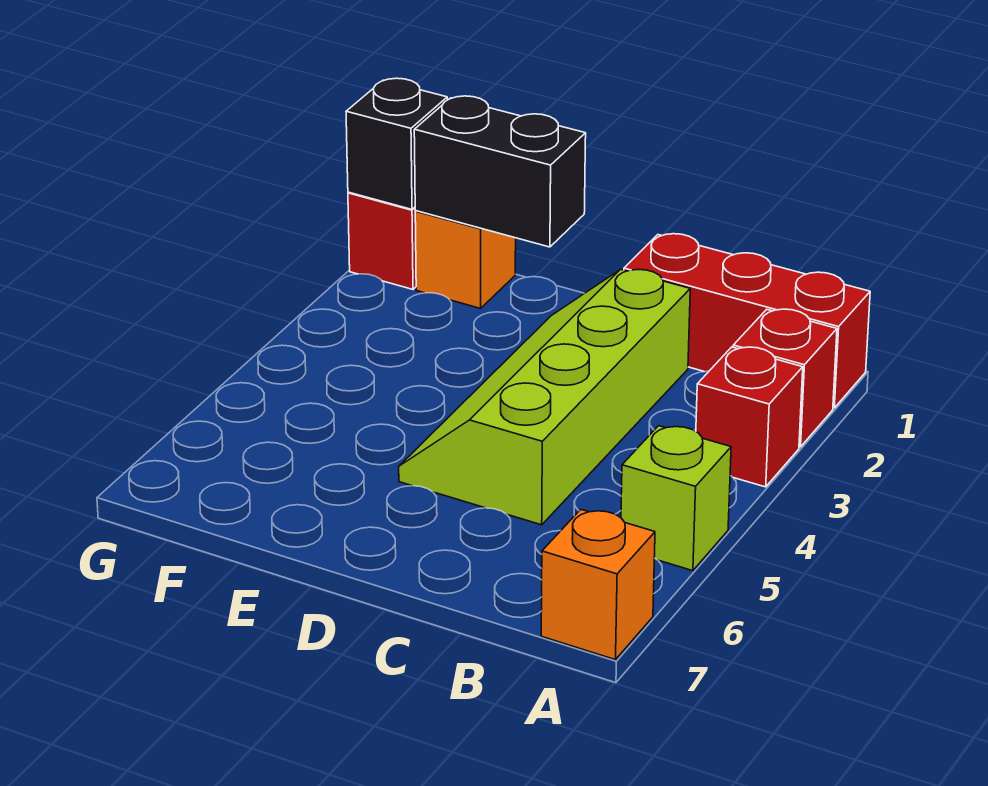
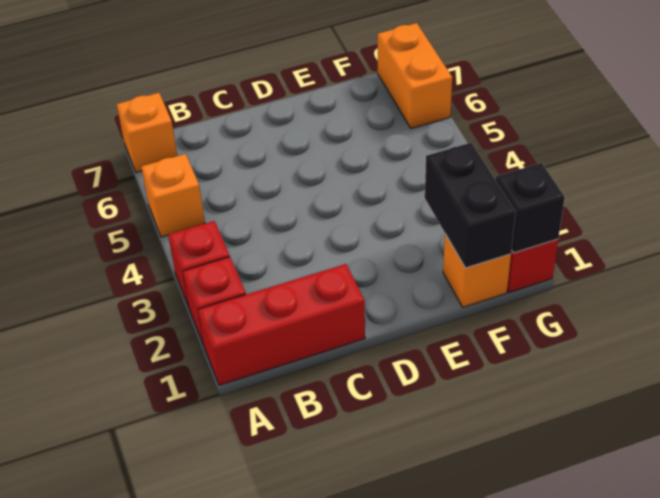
lime 1x1 brick [621,426,731,571] -> orange 1x1 brick [141,154,205,237]
lime 2x4 slope [399,269,690,525] -> none
black 1x2 brick [414,96,586,247] -> black 1x2 brick turned to [425,142,516,268]
none -> orange 1x2 brick [378,23,452,128]

